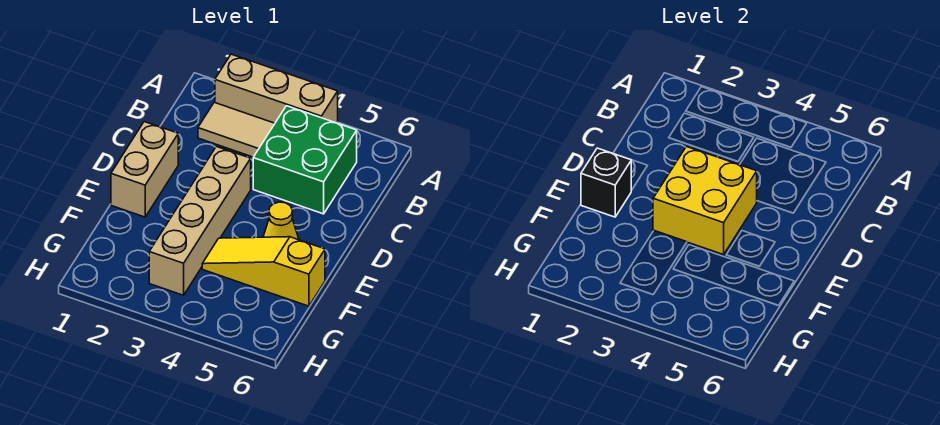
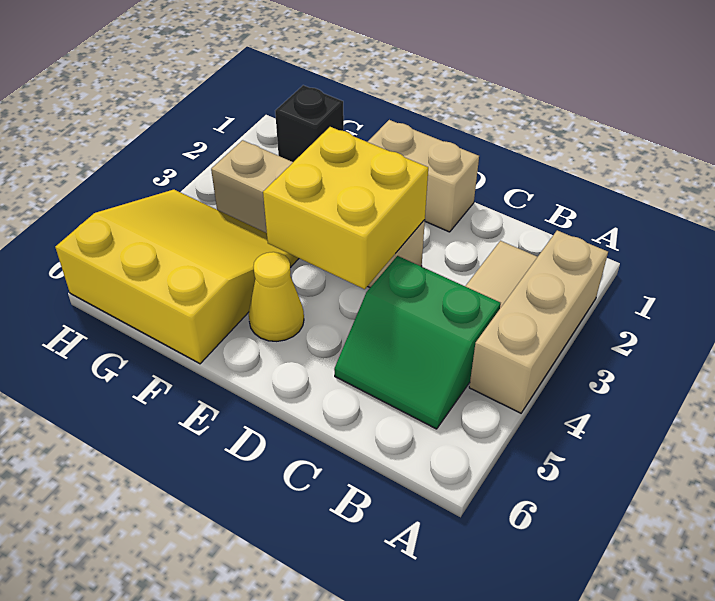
green 2x2 brick [253,106,357,214] -> green 2x2 slope [334,256,501,429]
black 1x1 brick [581,148,631,217] -> black 1x1 brick moved to [275,85,344,162]
yellow 1x3 slope [202,237,325,306] -> yellow 3x3 slope [55,190,299,364]

